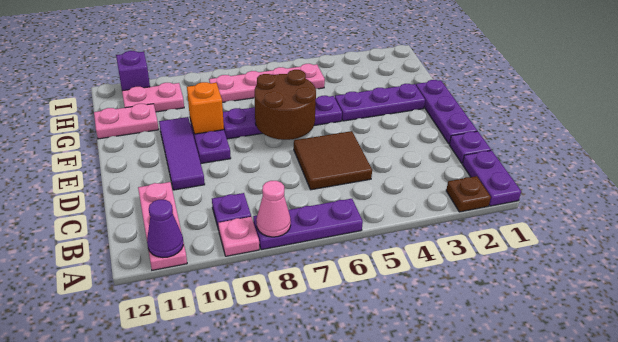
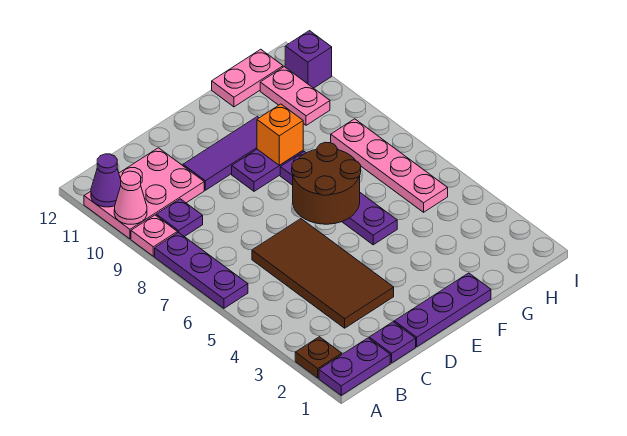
pink 1x1 cone [256,181,291,237] -> pink 1x1 cone moved to [114,171,147,224]
pink 1x3 plate [138,182,187,270] -> pink 2x3 plate [84,148,204,239]
brown 2x2 tile [294,131,372,190] -> brown 2x4 tile [252,219,394,328]
purple 1x3 plate [335,84,425,121] -> none
pink 1x2 plate [94,104,159,139] -> pink 1x2 plate turned to [212,49,283,107]

